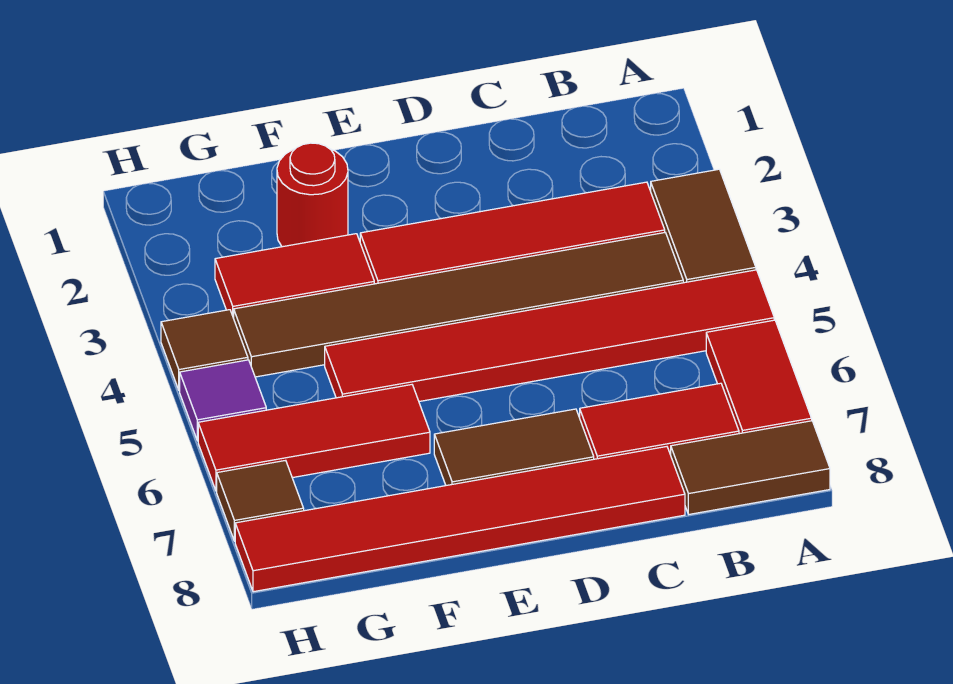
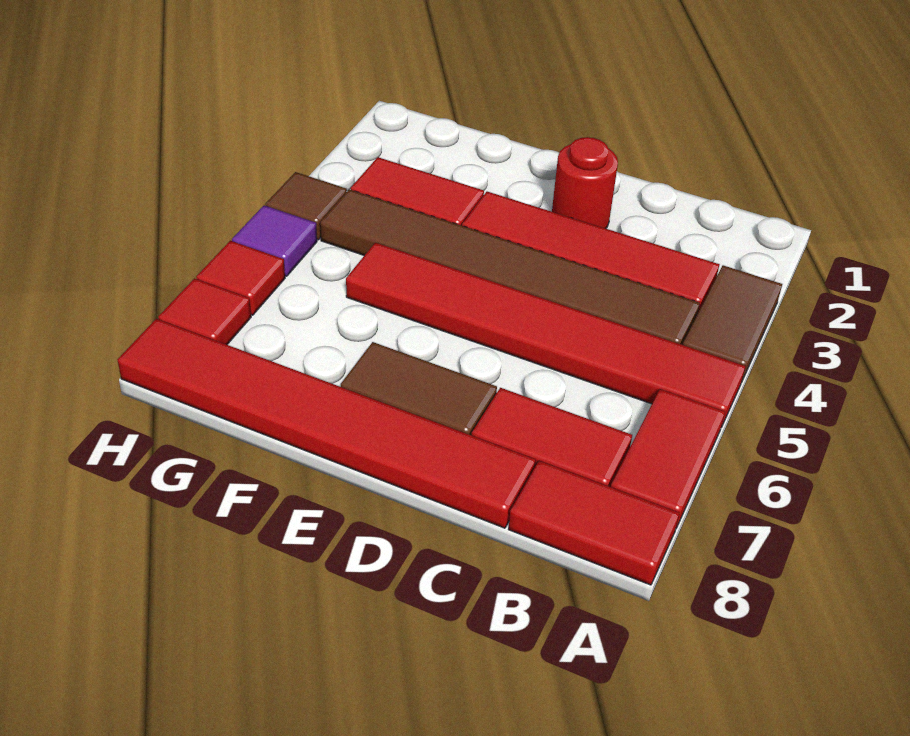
brown 1x2 tile [671,421,830,514] -> red 1x2 tile [508,461,679,585]
red 1x1 round brick [277,143,348,247] -> red 1x1 round brick moved to [552,137,618,229]
red 1x3 tile [198,385,430,491] -> red 1x1 tile [196,241,285,315]
brown 1x1 tile [217,460,304,541] -> red 1x1 tile [158,278,251,345]

